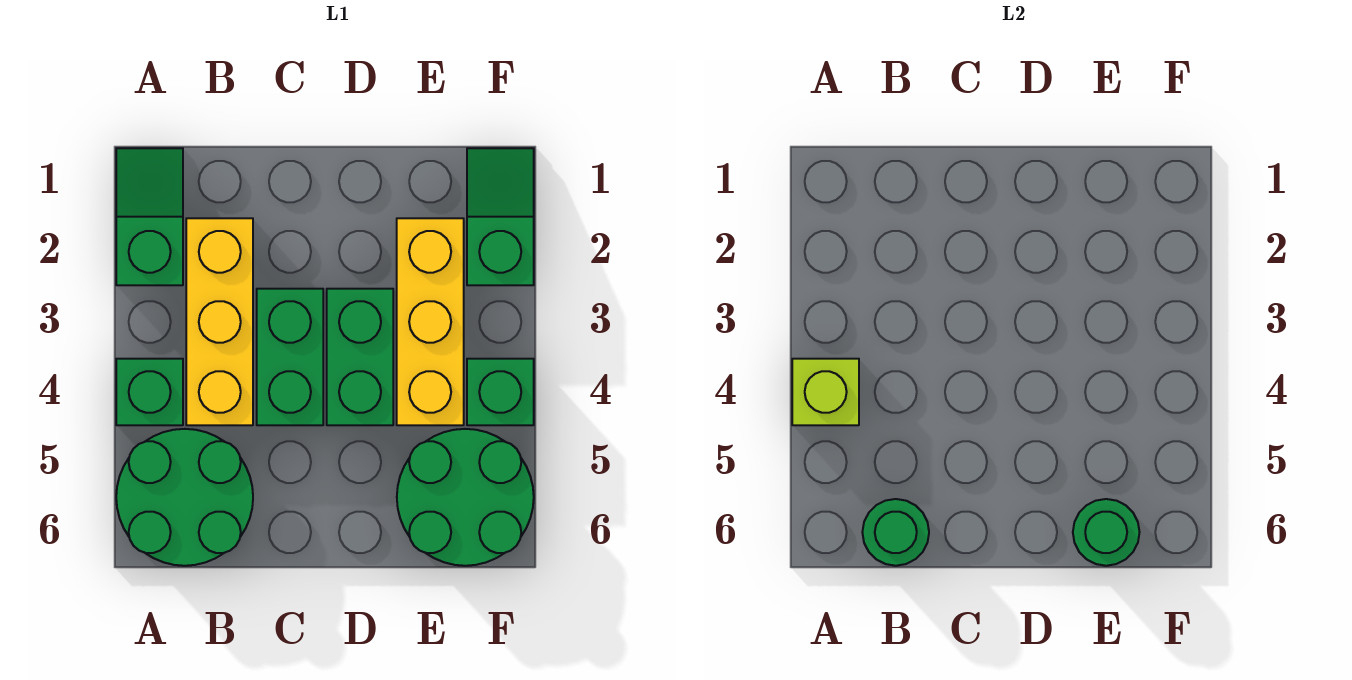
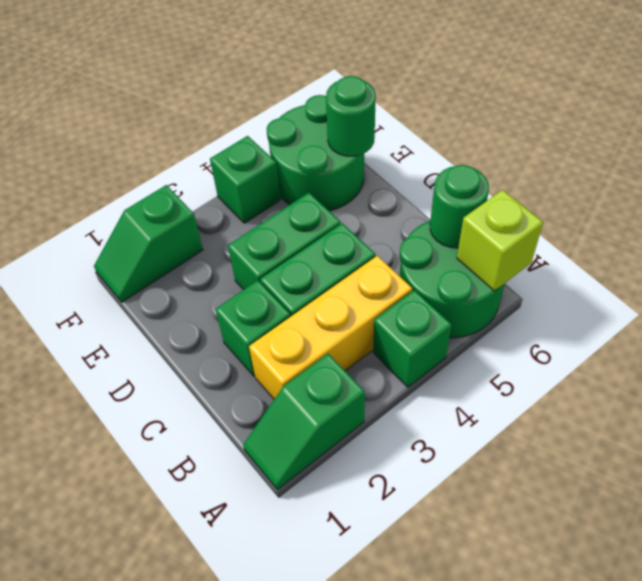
lime 1x1 brick [792,359,859,425] -> lime 1x1 brick moved to [457,190,543,291]
none -> green 1x1 brick [215,280,291,376]
yellow 1x3 brick [397,218,464,425] -> none

